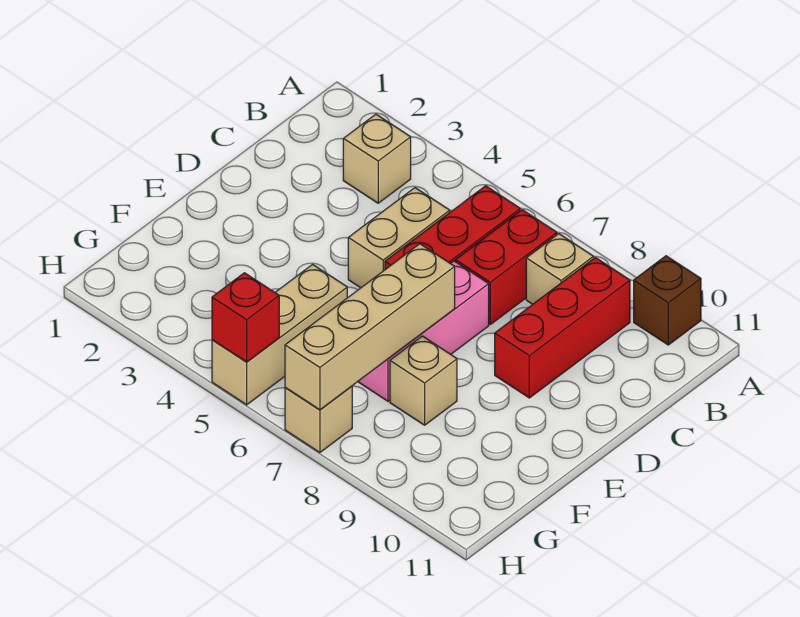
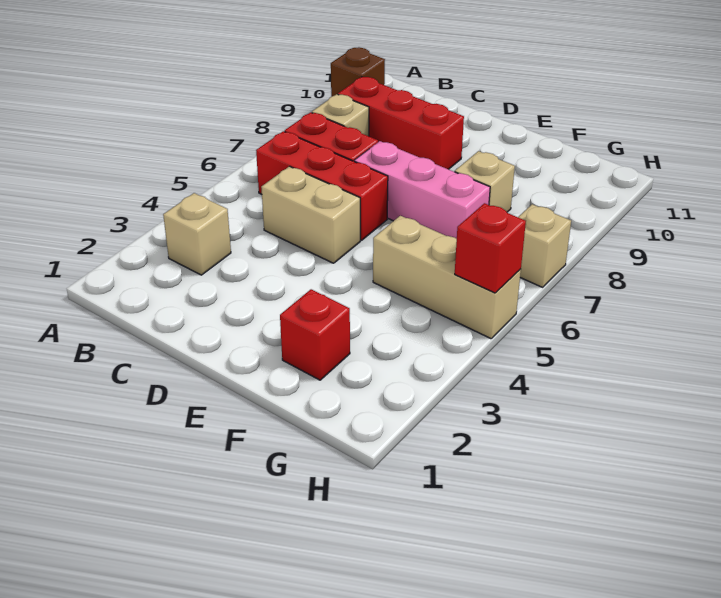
tan 1x4 brick [285,244,455,410] -> none
none -> red 1x1 brick [280,289,350,380]

